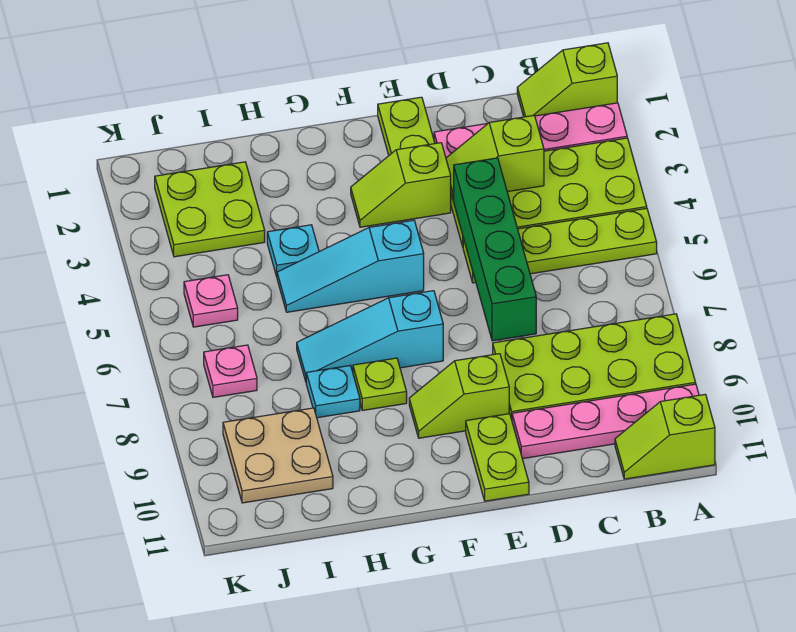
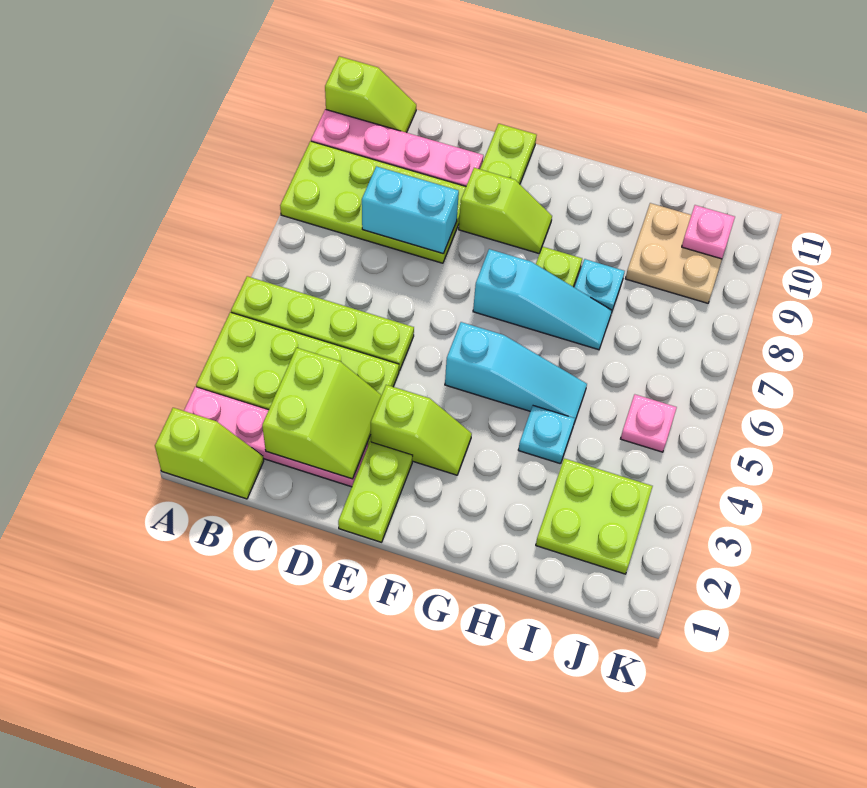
lime 1x2 slope [446,116,544,200] -> lime 2x2 slope [262,348,382,479]
none -> cyan 1x2 brick [362,166,459,254]
green 1x4 brick [454,158,536,341] -> none
pink 1x1 plate [204,345,257,397] -> pink 1x1 plate moved to [682,205,735,259]

